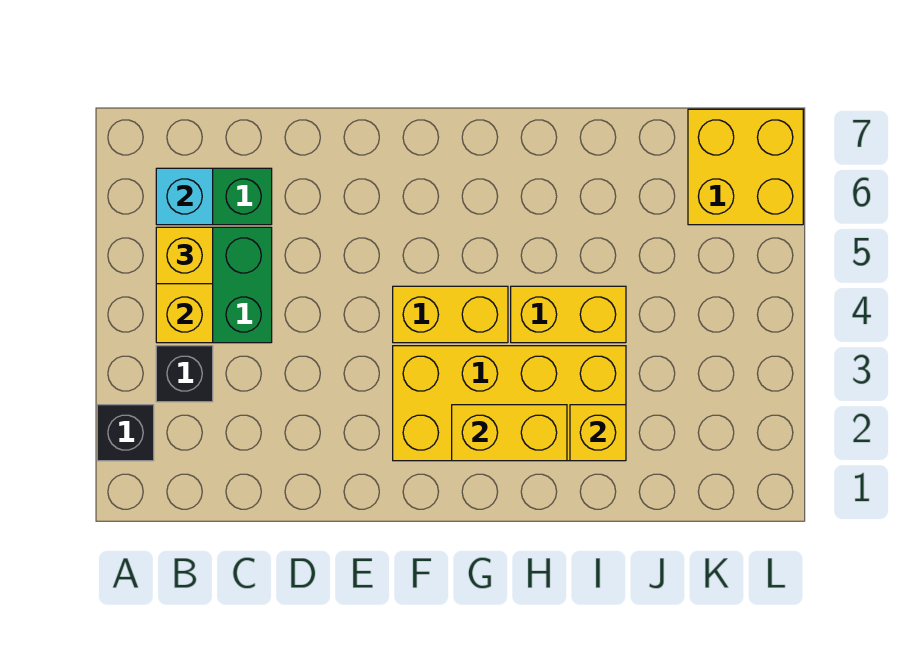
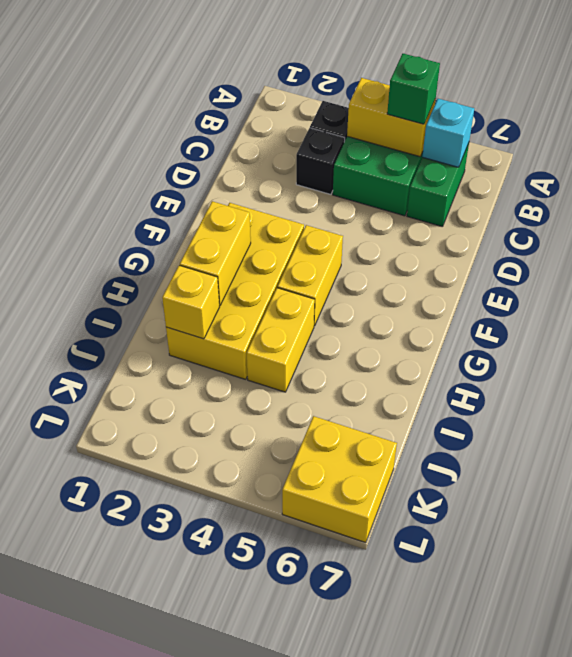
black 1x1 brick [97,405,154,461] -> black 1x1 brick moved to [296,128,345,194]
yellow 1x1 brick [156,227,213,284] -> green 1x1 brick [387,54,440,124]

